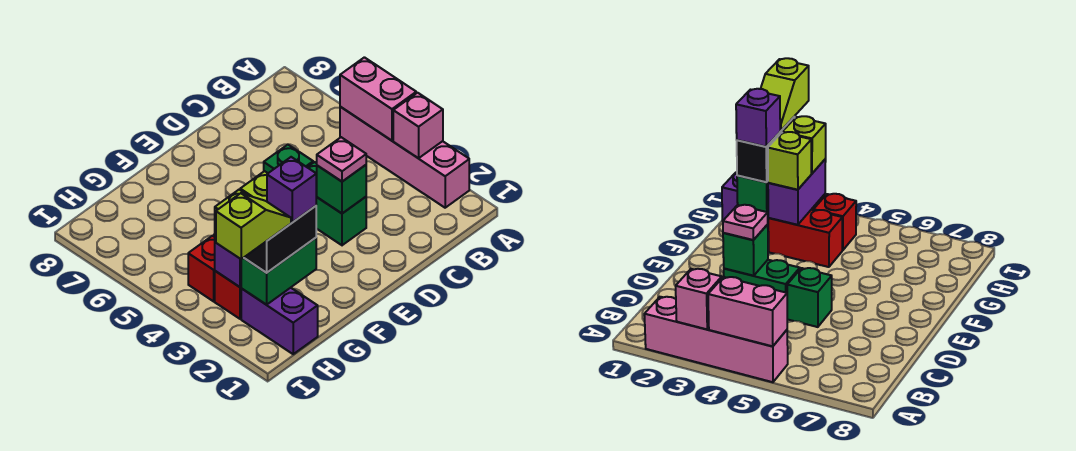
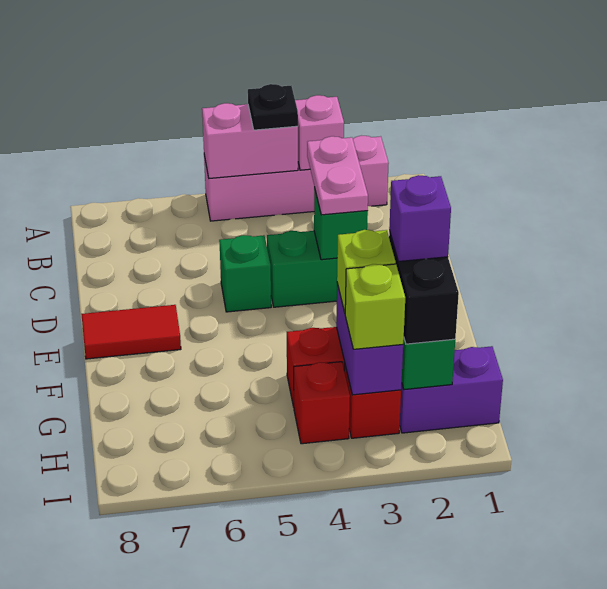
none -> black 1x1 plate [248,84,298,130]
pink 1x1 plate [317,137,366,182] -> pink 1x2 plate [307,136,368,215]
none -> red 1x2 tile [81,305,181,359]
lime 1x2 slope [216,193,291,259] -> none

